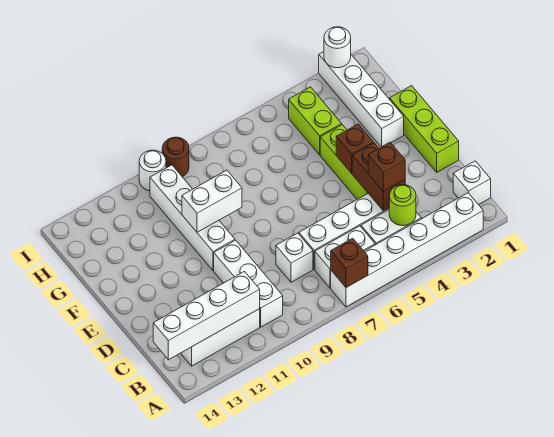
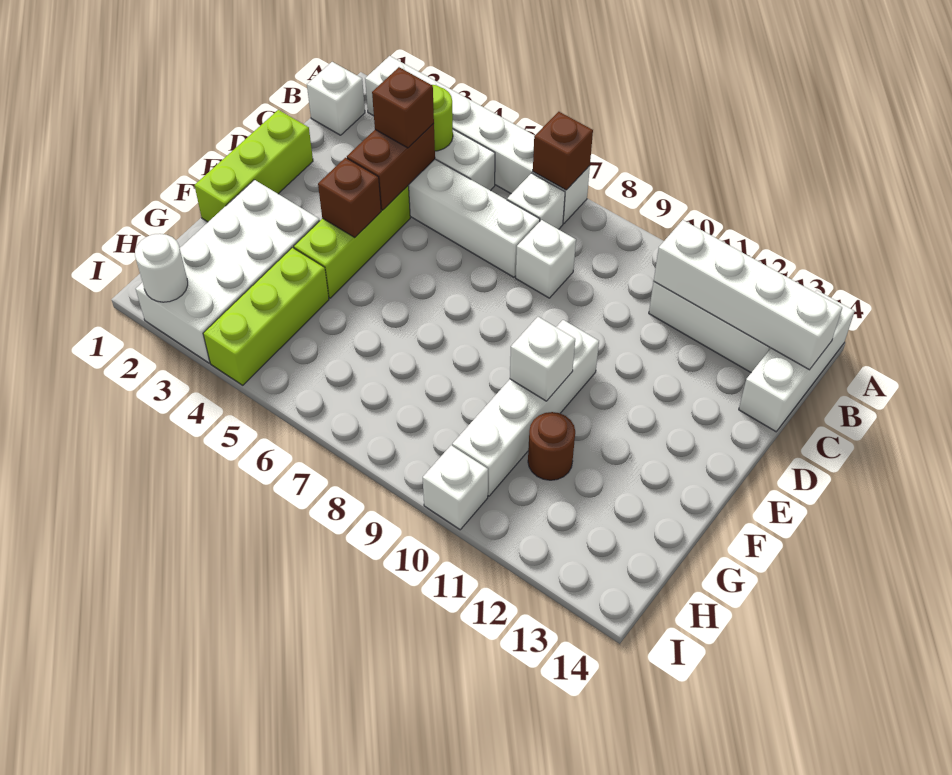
white 1x2 brick [315,226,375,288] -> white 1x1 brick [507,173,565,229]
white 1x3 brick [214,240,283,327] -> white 1x3 brick moved to [739,290,855,432]
white 1x4 brick [319,52,404,147] -> white 2x4 brick [136,180,320,363]
white 1x2 brick [182,170,242,232] -> white 1x1 brick [510,317,575,401]
lime 1x2 brick [289,87,342,155] -> lime 1x3 brick [203,248,329,385]
brown 1x1 round brick [162,137,189,177] -> brown 1x1 round brick moved to [528,412,575,480]
white 1x1 round brick [139,150,166,191] -> white 1x1 brick [423,445,488,530]

